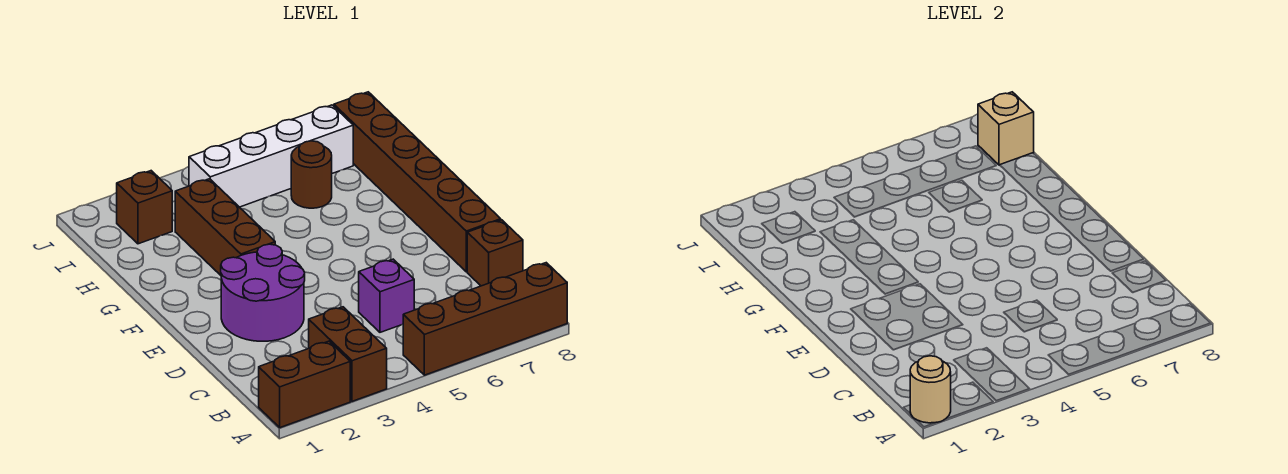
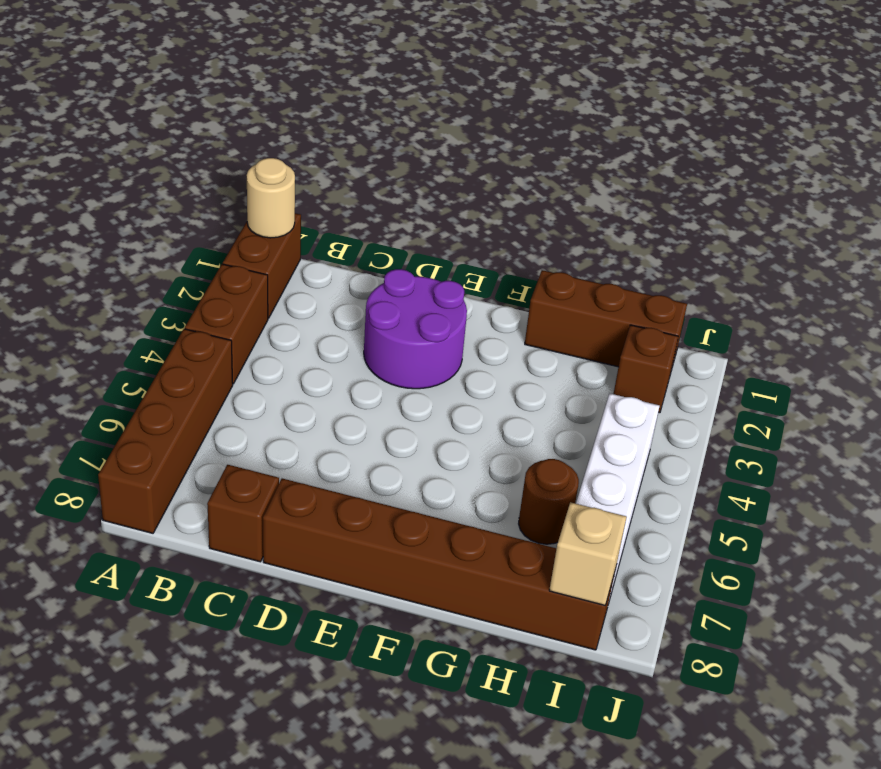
brown 1x2 brick [309,307,387,401] -> brown 1x2 brick turned to [185,264,268,384]
purple 1x1 brick [359,259,414,332] -> none
brown 1x3 brick [175,179,275,275] -> brown 1x3 brick moved to [525,270,687,371]

